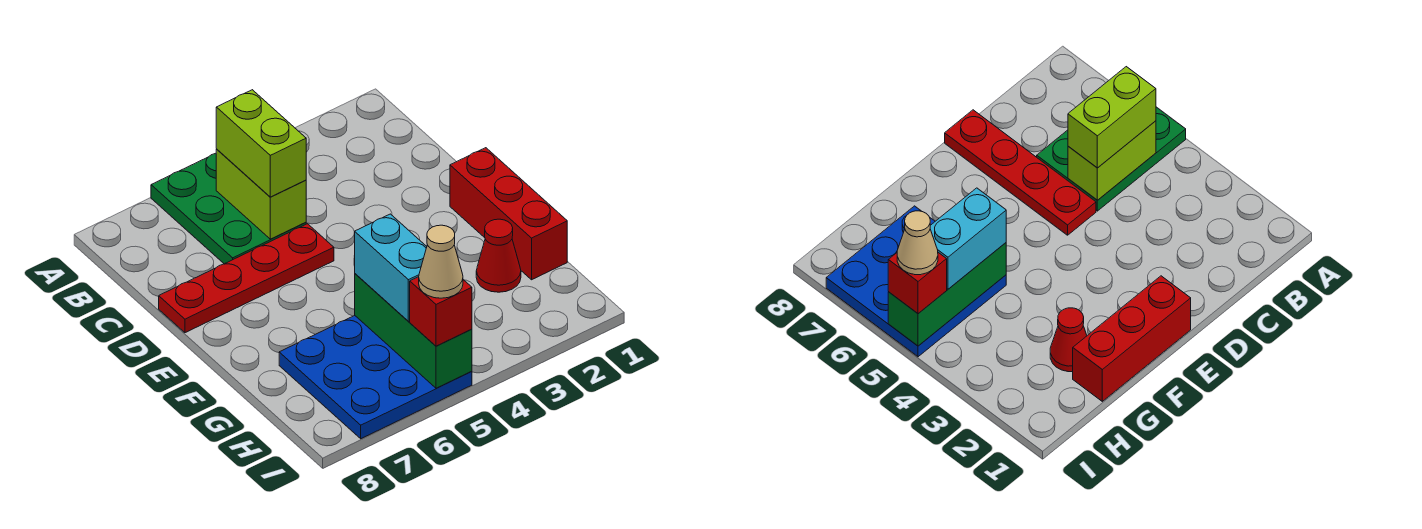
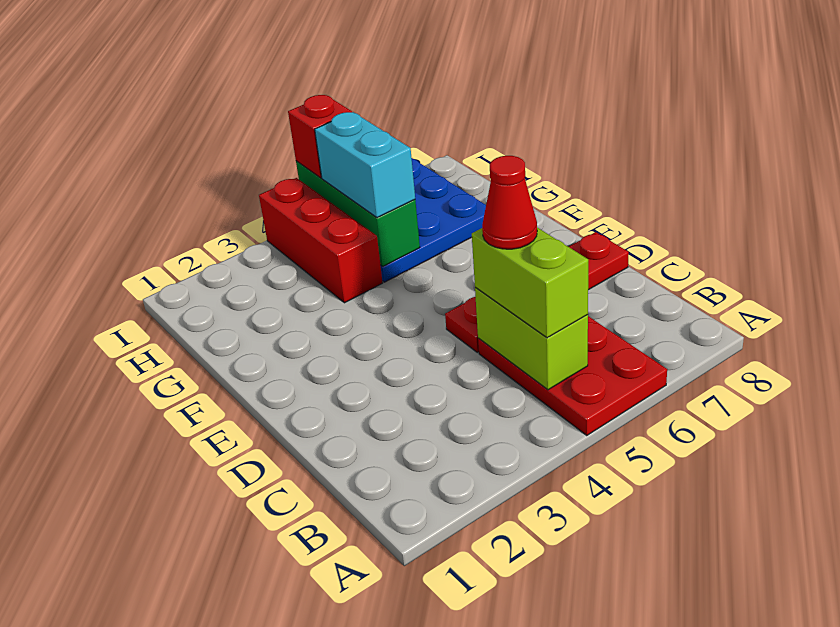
green 2x3 plate [151,153,306,264] -> red 2x3 plate [478,316,667,435]
red 1x3 brick [450,148,567,280] -> red 1x3 brick moved to [259,178,383,303]
red 1x1 cone [476,219,521,292] -> red 1x1 cone moved to [482,156,537,249]
tan 1x1 cone [419,225,463,298] -> none

